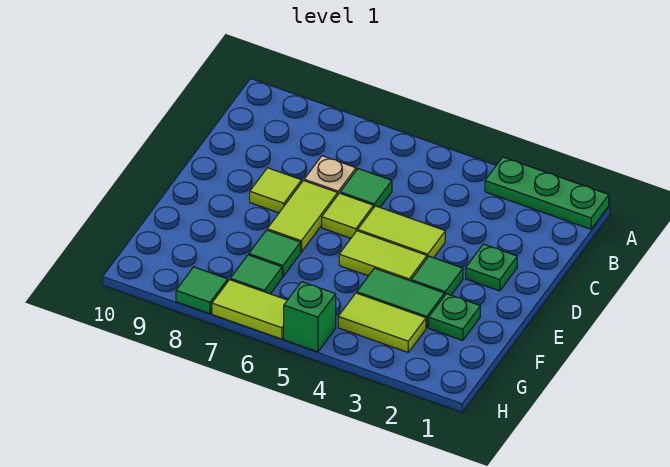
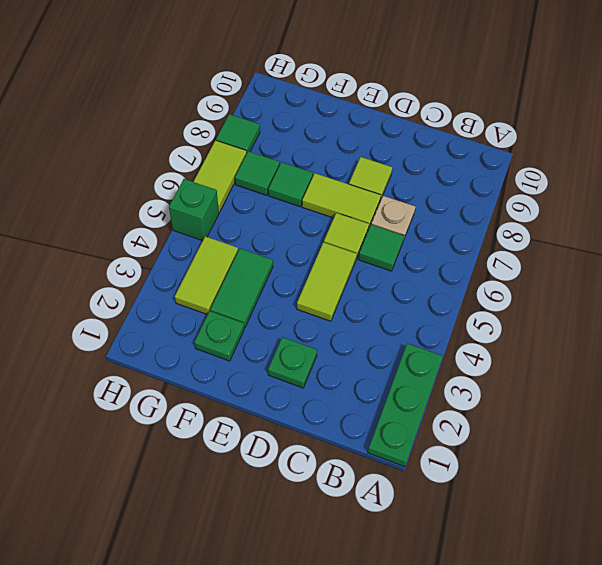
green 1x1 tile [411,256,463,295] -> none
lime 1x2 tile [339,231,427,281] -> none

